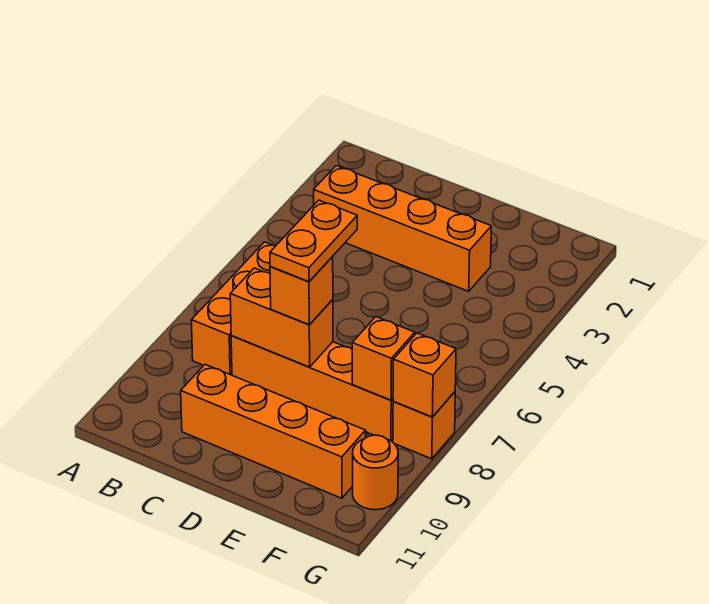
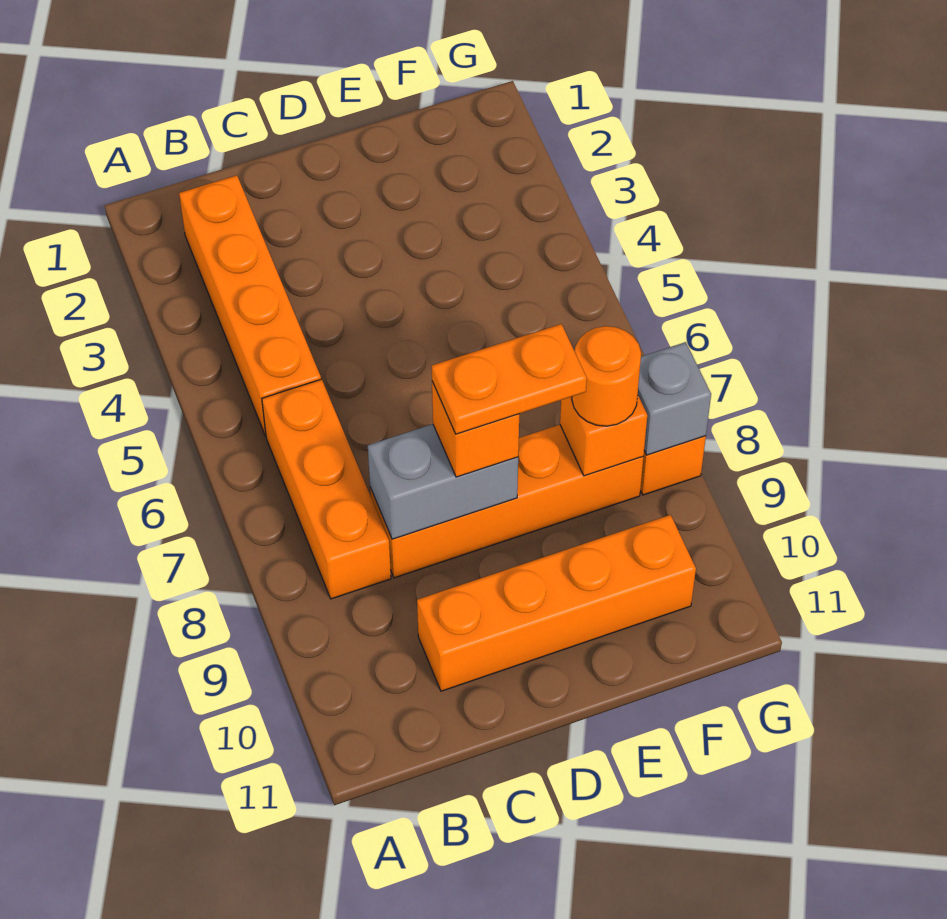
orange 1x4 brick [314,166,491,291] -> orange 1x4 brick turned to [179,175,321,436]
orange 1x2 brick [230,268,333,367] -> grey 1x2 brick [368,424,518,539]
orange 1x2 plate [270,200,357,282] -> orange 1x2 plate turned to [432,324,587,434]
orange 1x1 brick [393,333,456,417] -> grey 1x1 brick [638,342,711,455]
orange 1x1 round brick [353,435,398,510] -> orange 1x1 round brick moved to [572,326,641,426]

